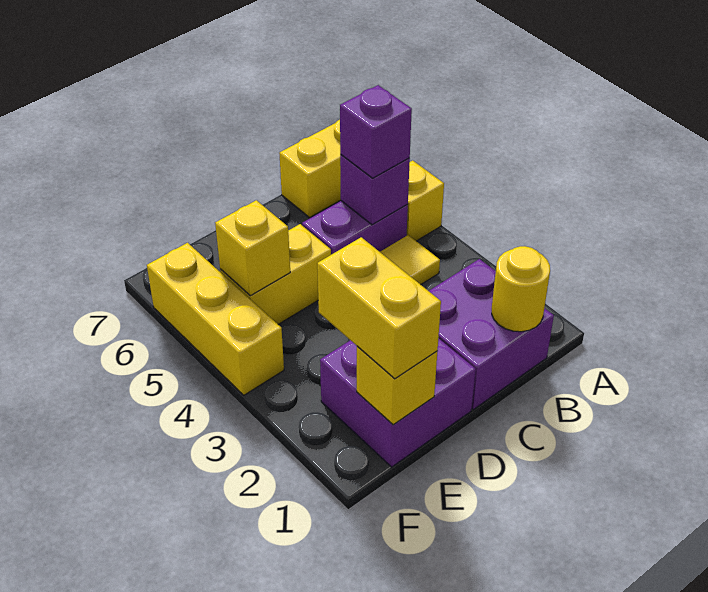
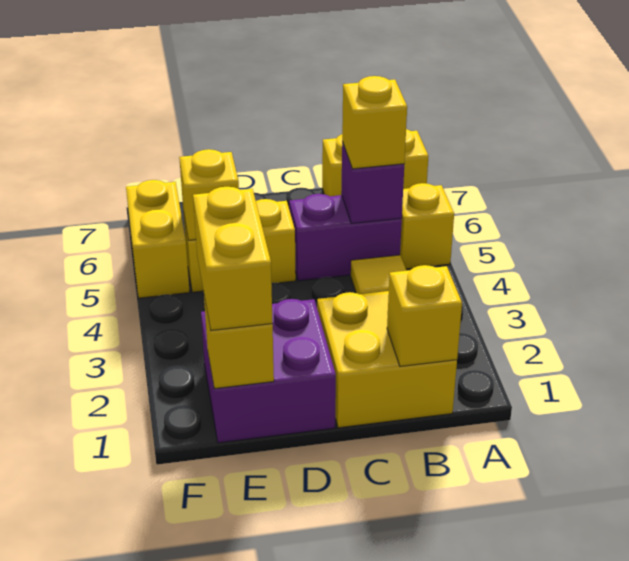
purple 2x2 brick [429,259,554,410] -> yellow 2x2 brick [317,291,457,428]
yellow 1x1 round brick [492,246,550,332] -> yellow 1x1 brick [387,265,462,366]
purple 1x1 brick [340,85,412,178] -> yellow 1x1 brick [342,76,407,169]
yellow 1x3 brick [147,243,284,395] -> yellow 1x2 brick [126,180,190,298]

